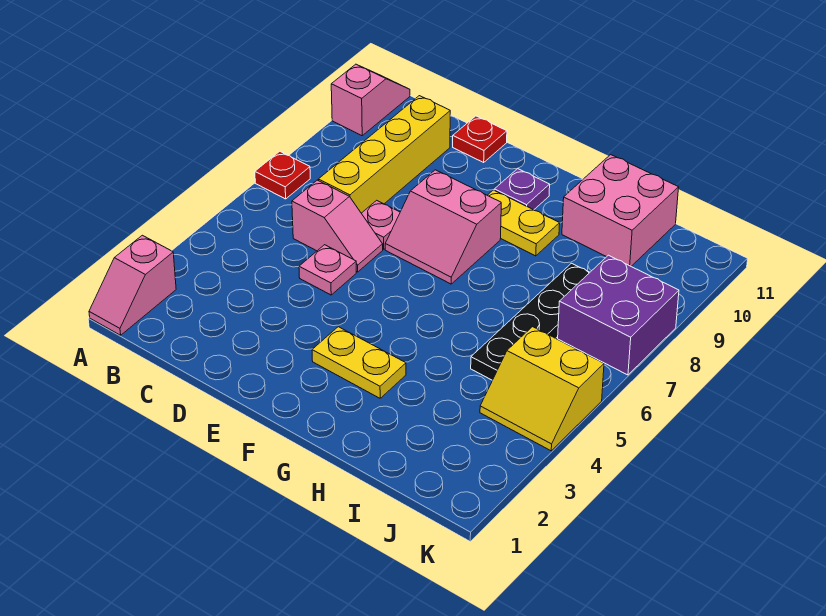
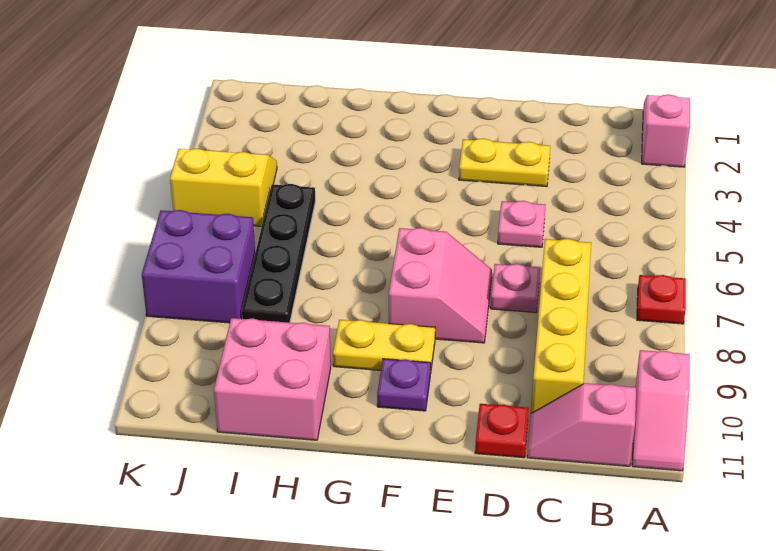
pink 1x2 slope [292,180,383,272] -> pink 1x2 slope moved to [527,383,636,466]
pink 2x2 slope [385,170,501,284] -> pink 2x2 slope turned to [389,228,492,343]
yellow 1x2 plate [312,327,406,398] -> yellow 1x2 plate moved to [459,138,550,187]

